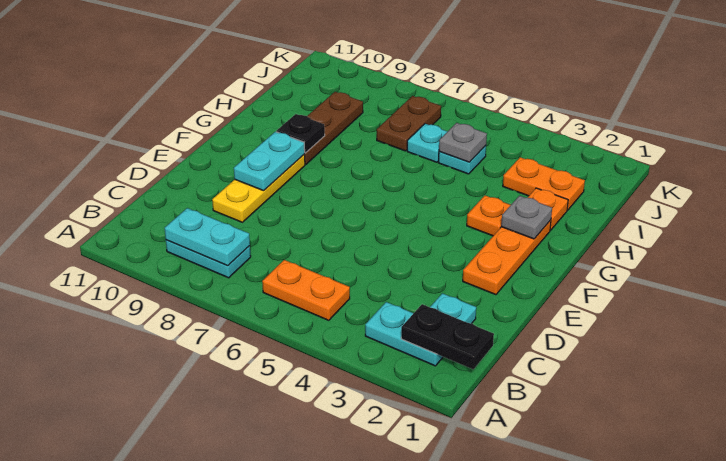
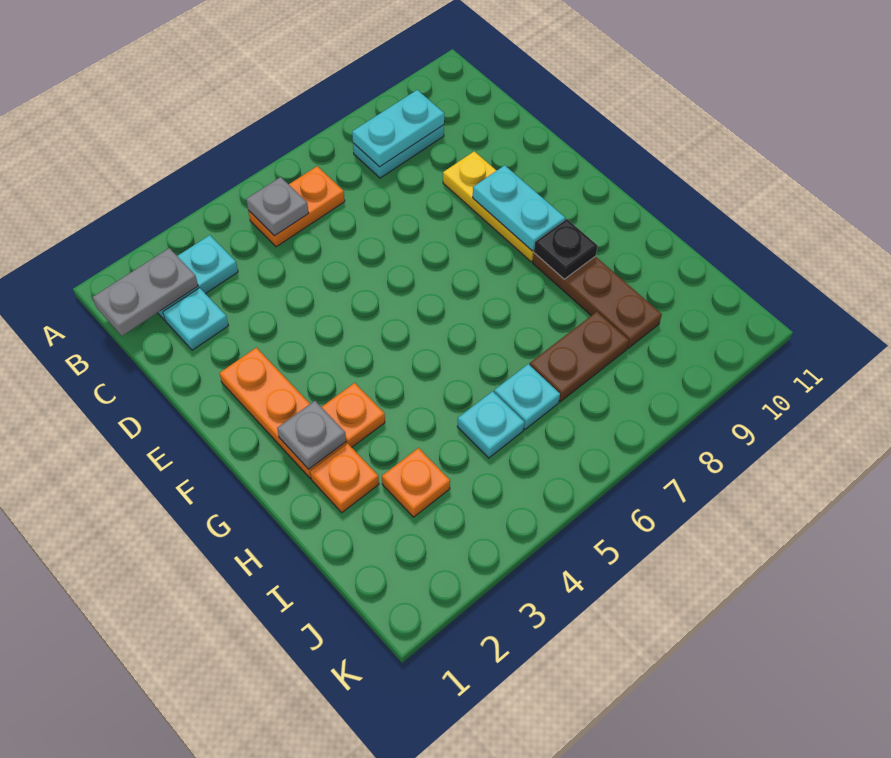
black 1x2 plate [401,304,494,369] -> grey 1x2 plate [93,248,198,336]
orange 1x2 plate [503,157,585,210] -> orange 1x1 plate [382,448,450,517]
grey 1x1 plate [439,123,487,162] -> grey 1x1 plate moved to [246,177,309,236]
brown 1x2 plate [377,96,441,151] -> brown 1x2 plate turned to [530,312,629,402]

